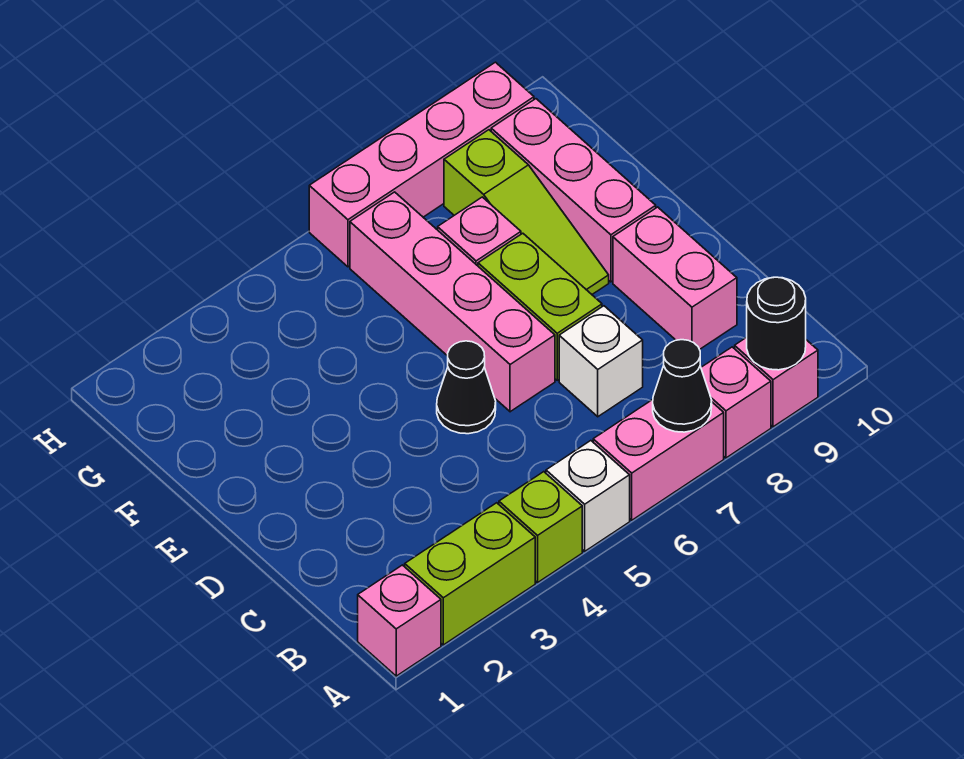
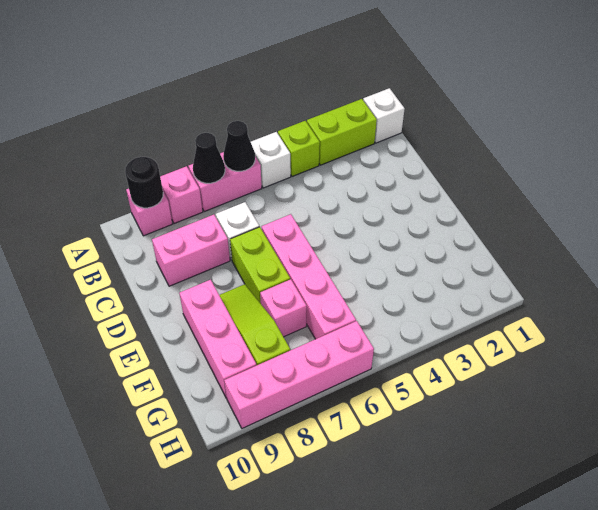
pink 1x1 brick [358,565,441,676] -> white 1x1 brick [363,88,405,143]
pink 1x2 brick [613,207,737,349] -> pink 1x2 brick turned to [152,215,230,286]
black 1x1 cone [437,341,496,434] -> black 1x1 cone moved to [223,121,255,171]

